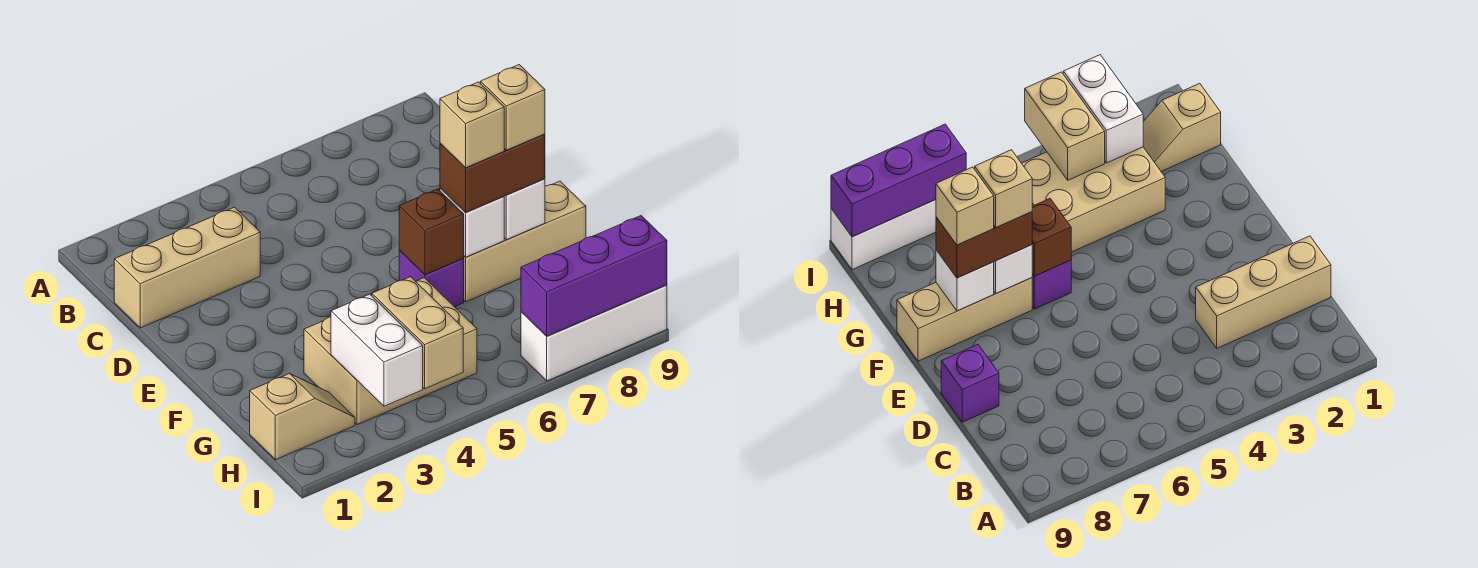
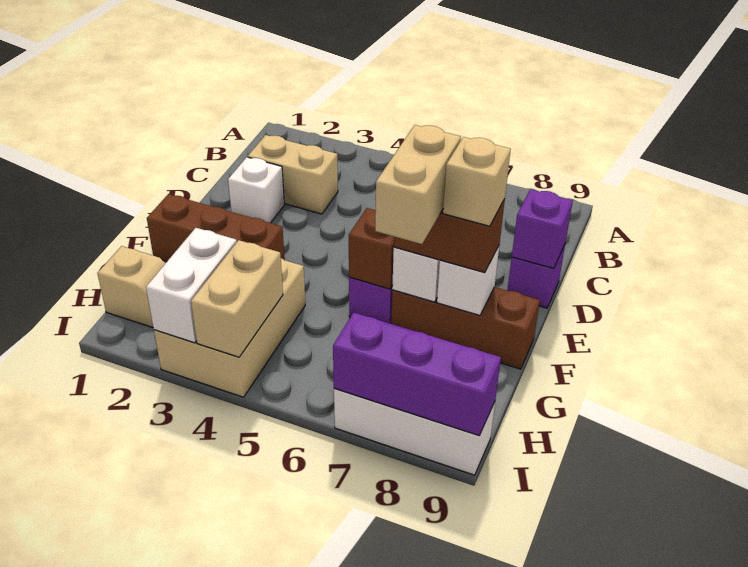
tan 1x3 brick [114,207,260,328] -> tan 1x2 brick [248,135,338,214]
none -> white 1x1 brick [228,157,284,223]
none -> purple 1x1 brick [512,189,573,268]
none -> brown 1x3 brick [147,194,285,261]
tan 1x3 brick [464,181,586,302] -> brown 1x3 brick [391,287,540,369]
tan 1x1 brick [440,82,504,168] -> tan 1x2 brick [375,125,461,244]
tan 2x3 brick [304,278,477,425] -> tan 2x3 brick turned to [154,258,305,397]

